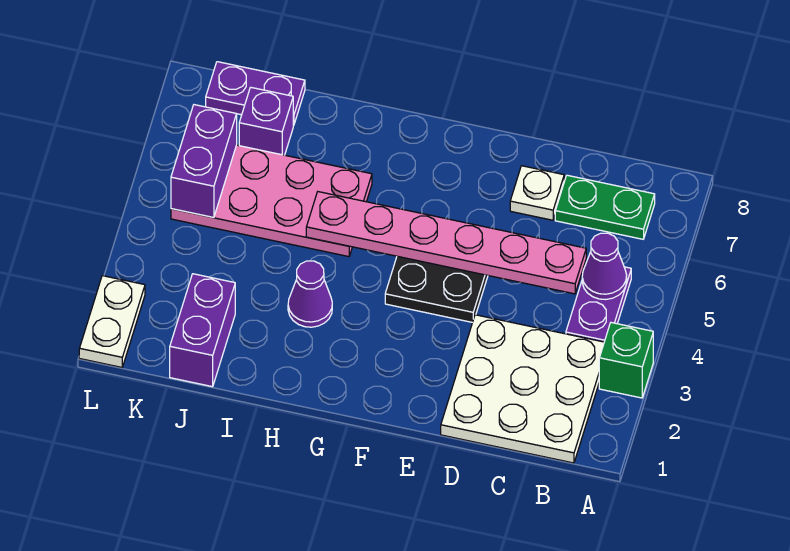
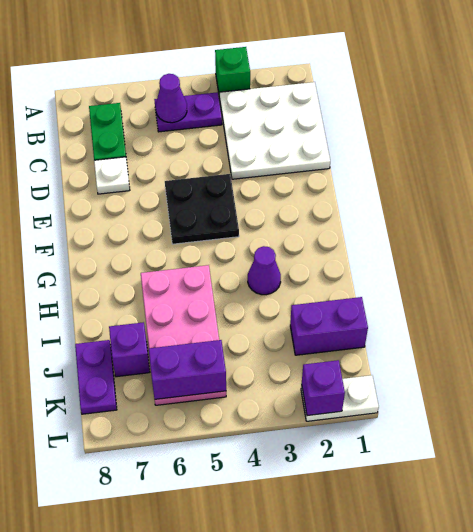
pink 1x6 plate [306,192,586,294] -> none
none -> purple 1x1 brick [302,360,345,416]

